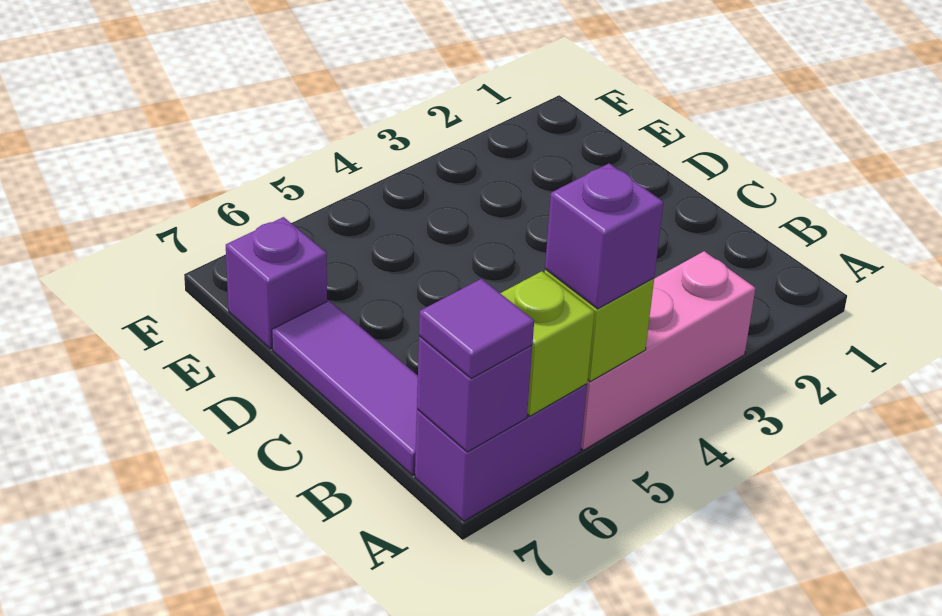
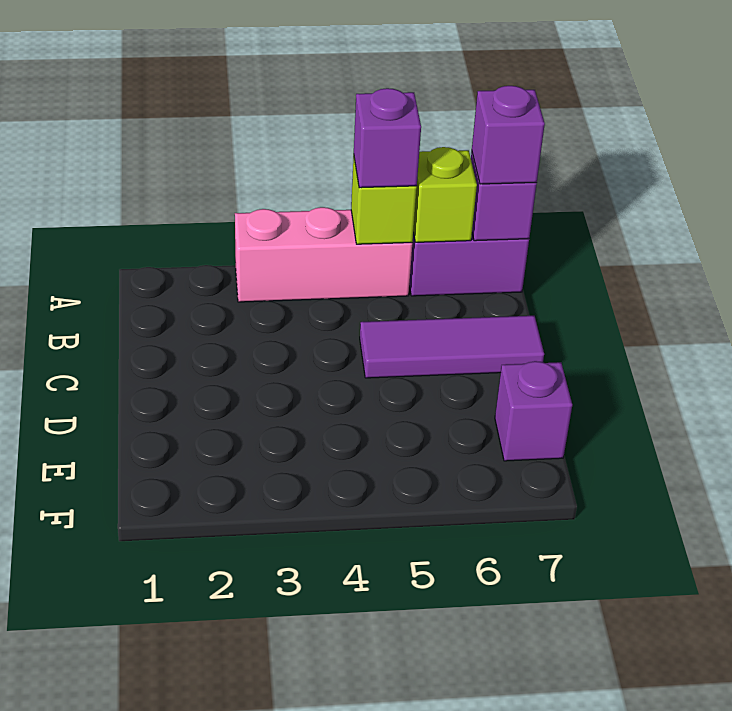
purple 1x1 tile [419,279,534,379] -> purple 1x1 brick [472,86,545,184]
purple 1x3 tile [272,301,418,476] -> purple 1x3 tile turned to [360,316,544,378]

